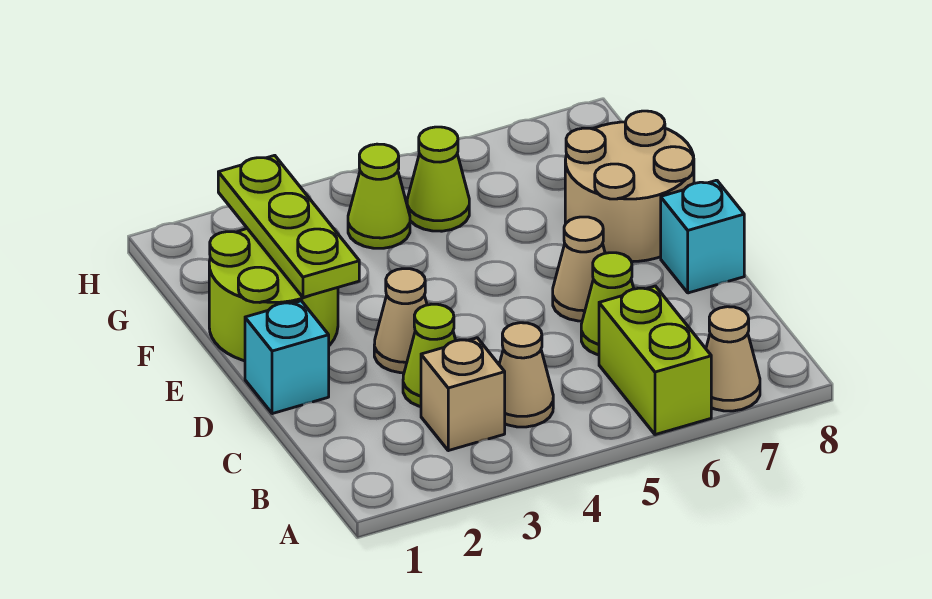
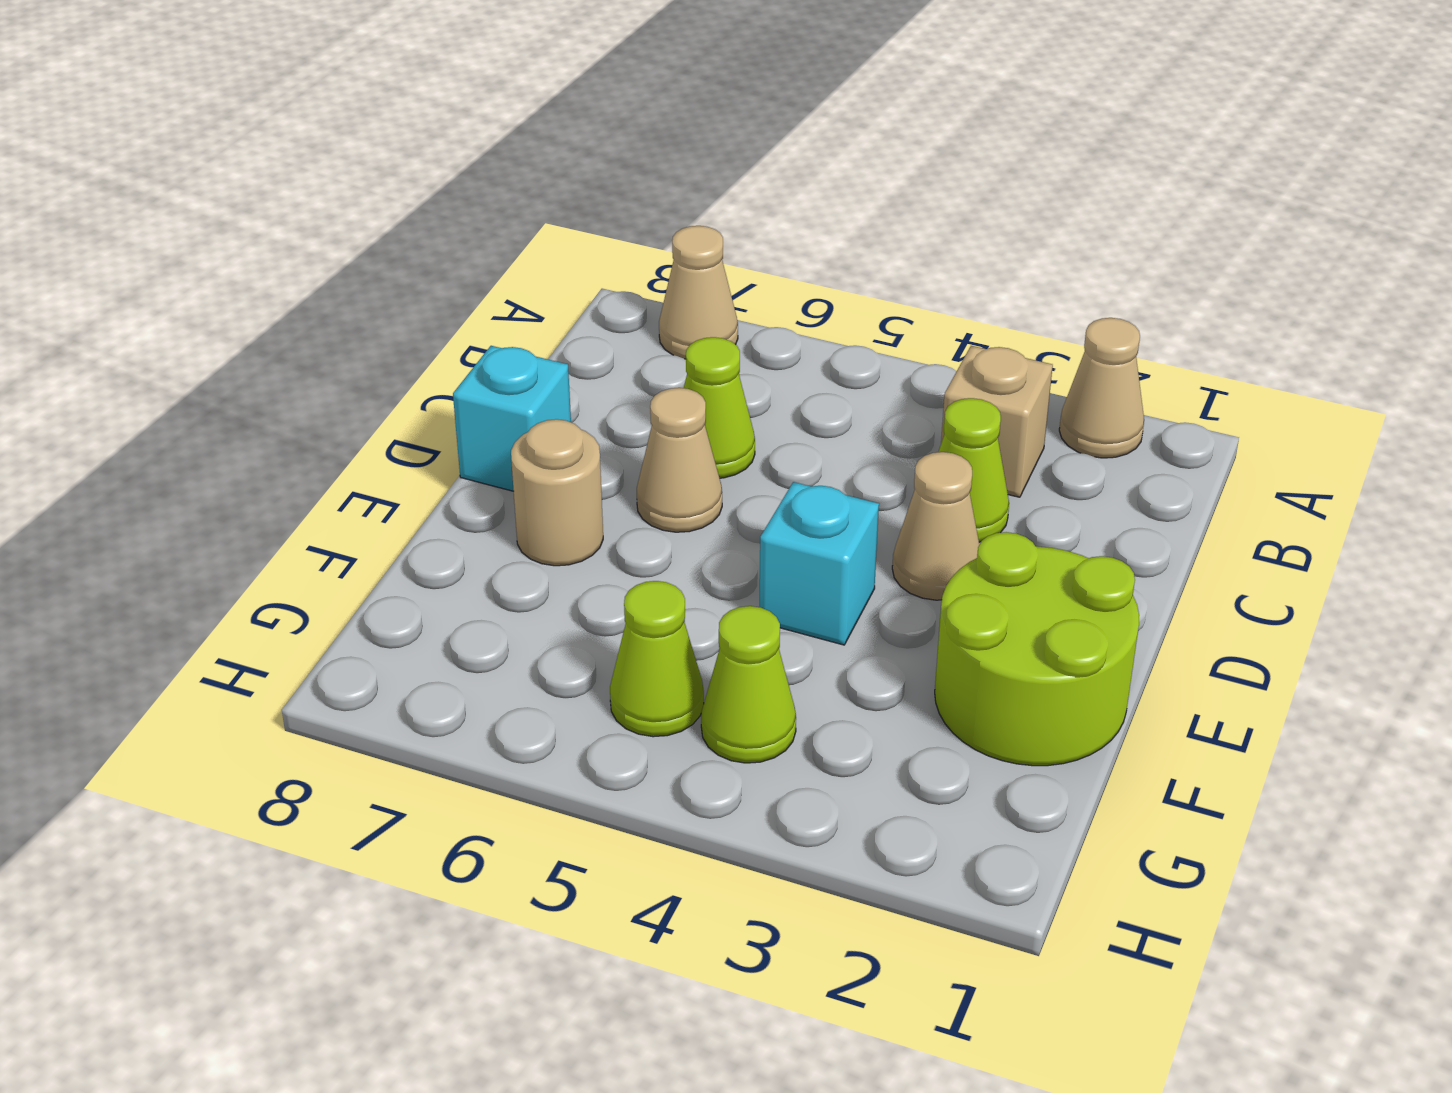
lime 1x2 brick [599,286,711,435] -> none
tan 1x1 cone [499,323,553,427] -> tan 1x1 cone moved to [1059,318,1144,458]
cyan 1x1 brick [245,301,329,414] -> cyan 1x1 brick moved to [760,482,879,645]
lime 1x3 plate [218,155,359,297] -> none
tan 2x2 round brick [565,111,694,262] -> tan 1x1 round brick [511,419,603,566]

